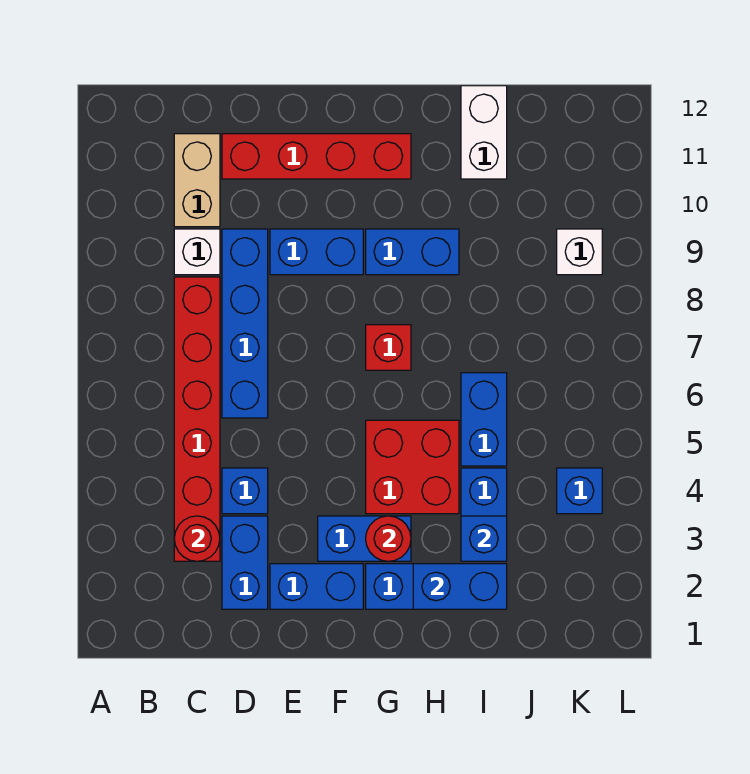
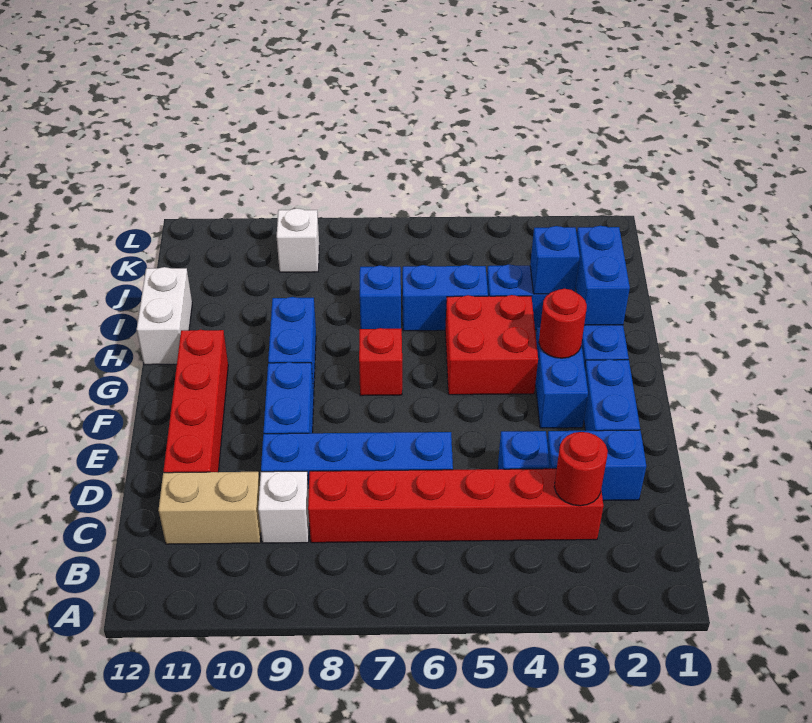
white 1x2 brick [461,86,507,179] -> white 1x2 brick turned to [137,267,192,365]
blue 1x1 brick [557,468,602,514] -> blue 1x1 brick moved to [360,265,401,329]

